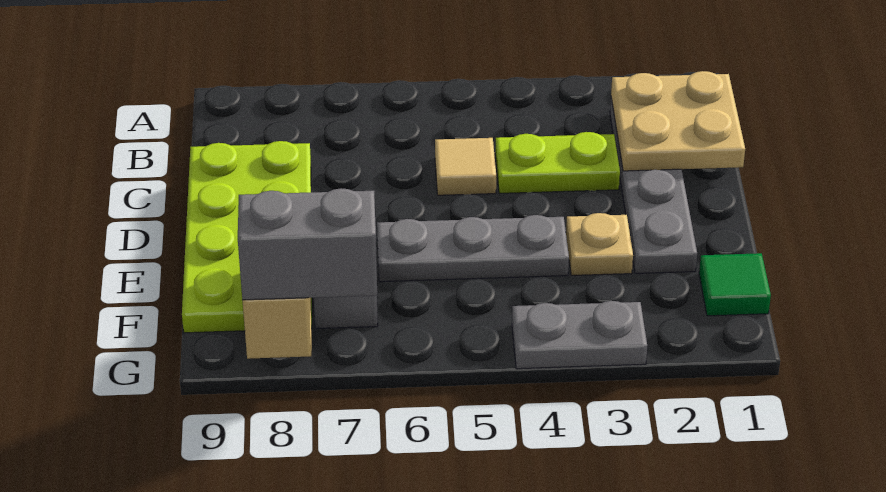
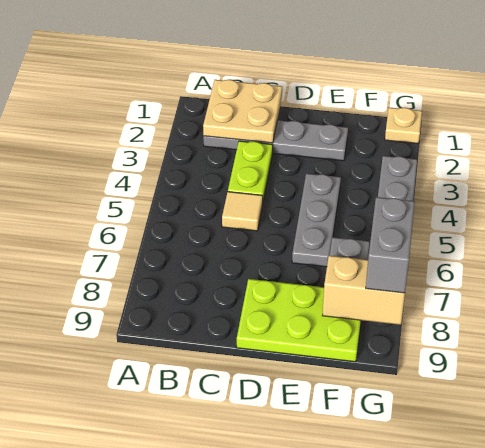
lime 2x4 plate [182,141,312,333] -> lime 2x3 plate [237,279,361,362]
tan 1x1 plate [566,213,633,276] -> tan 1x1 plate moved to [385,108,422,143]
green 1x1 tile [699,253,771,316] -> none

